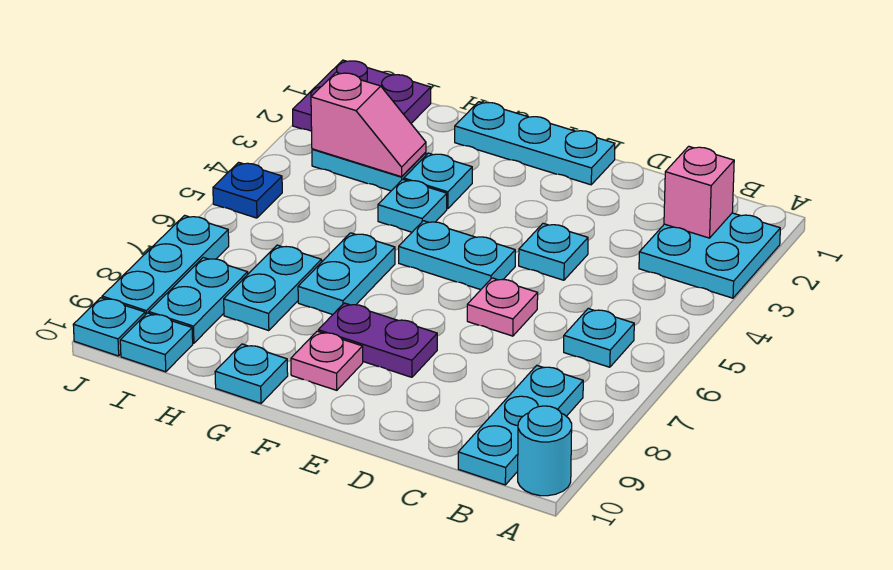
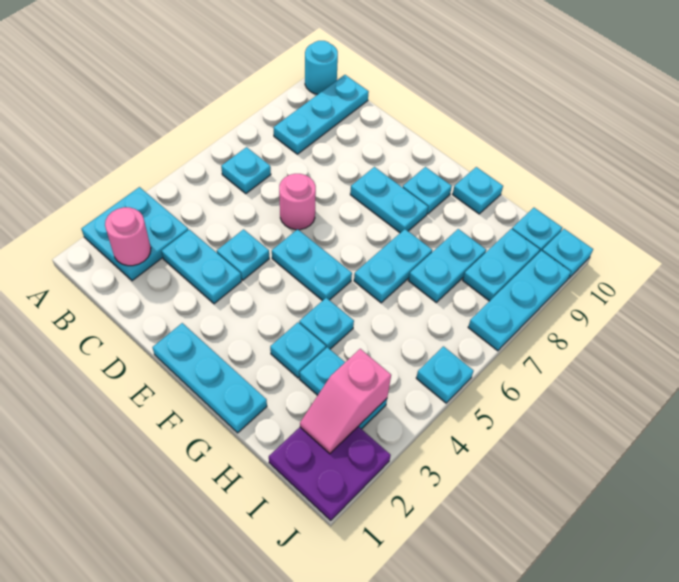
pink 1x1 brick [664,146,734,238] -> pink 1x1 round brick [105,207,151,266]
none -> cyan 1x2 plate [162,230,242,304]
pink 1x1 plate [467,278,538,336] -> pink 1x1 round brick [279,174,316,230]
purple 1x2 plate [318,303,437,377] -> cyan 1x2 plate [350,167,428,233]
pink 1x1 plate [291,331,363,390] -> cyan 1x1 plate [403,167,452,214]
pink 1x2 slope [311,72,426,177] -> pink 1x2 slope turned to [300,349,391,454]
blue 1x1 plate [213,162,282,218] -> cyan 1x1 plate [416,346,474,403]

